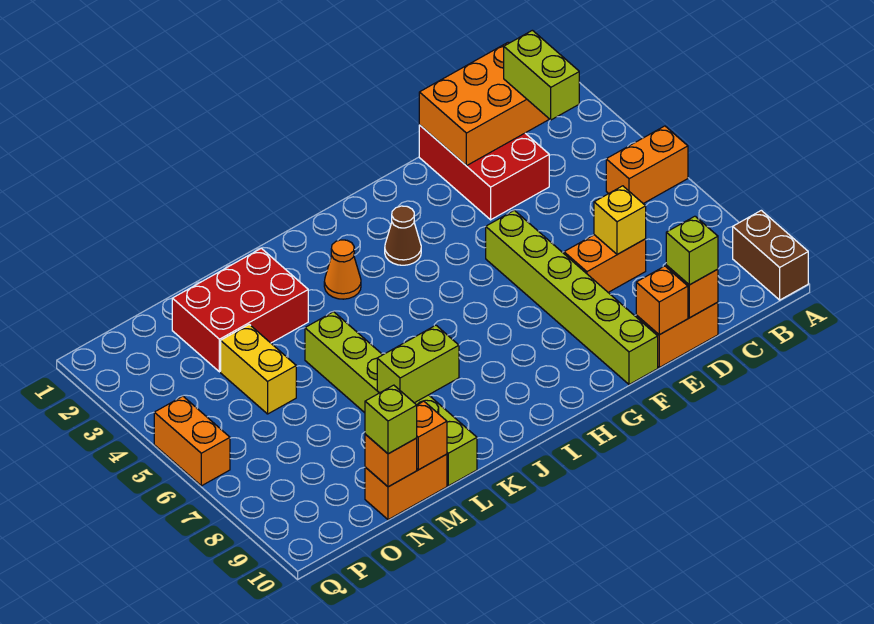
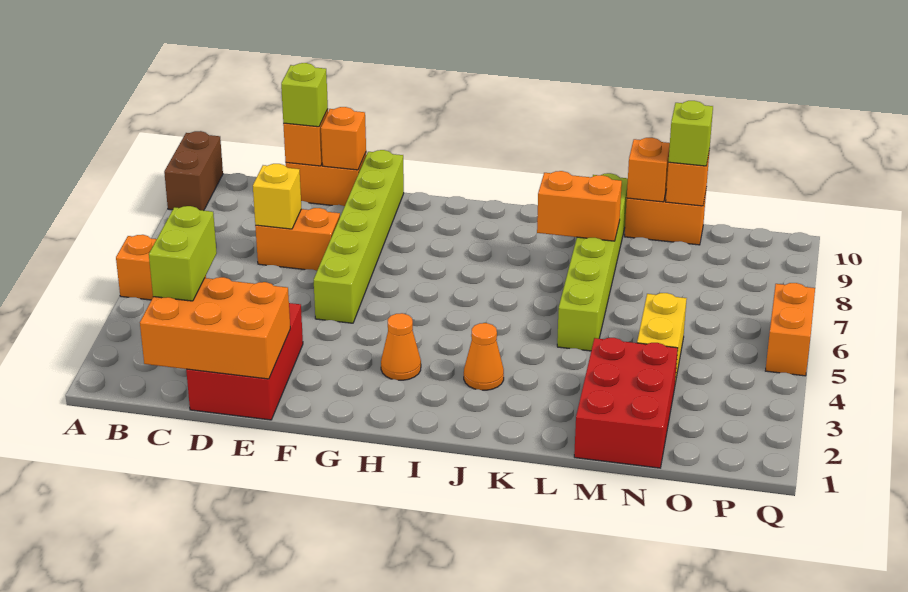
brown 1x1 cone [385,206,421,265] -> orange 1x1 cone [381,313,421,380]
lime 1x2 brick [377,325,459,403] -> orange 1x2 brick [537,171,622,241]
red 2x3 brick [172,248,308,372] -> red 2x3 brick turned to [574,338,678,468]

